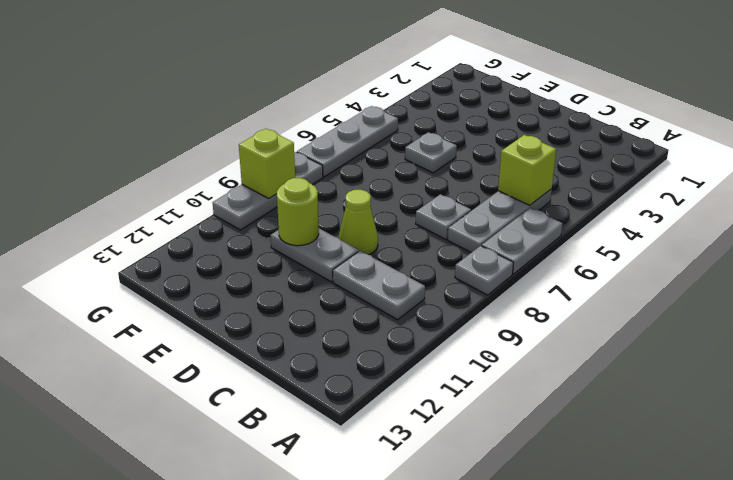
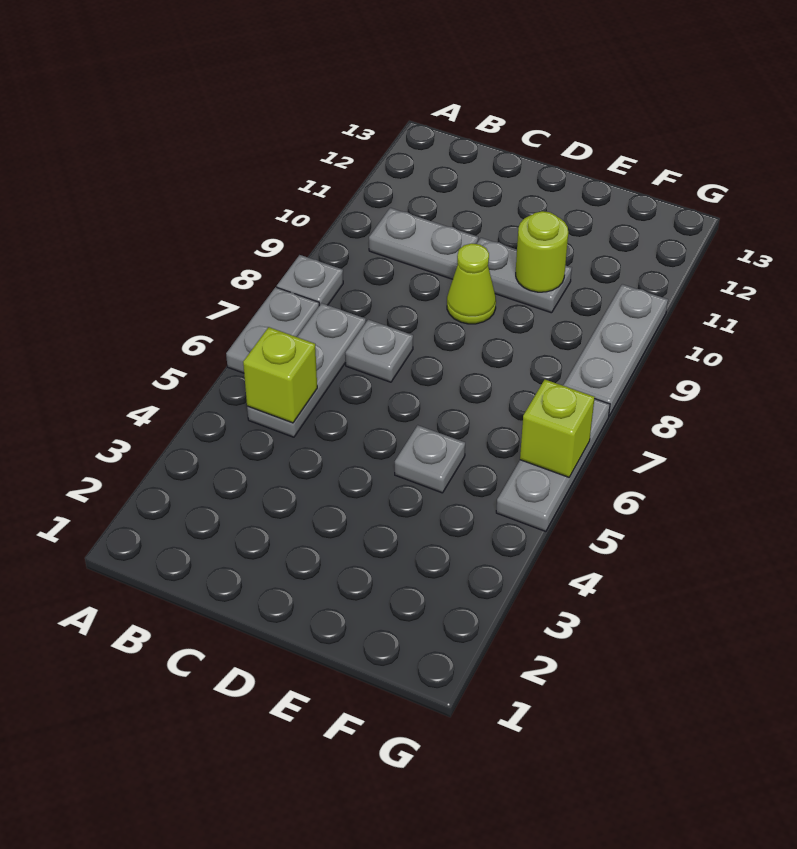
lime 1x1 brick [239,129,295,198] -> lime 1x1 brick moved to [520,380,595,477]

